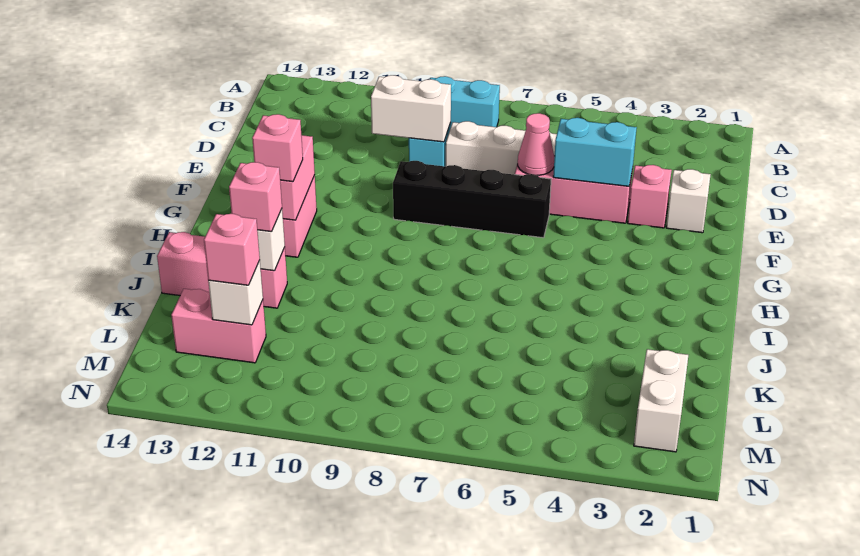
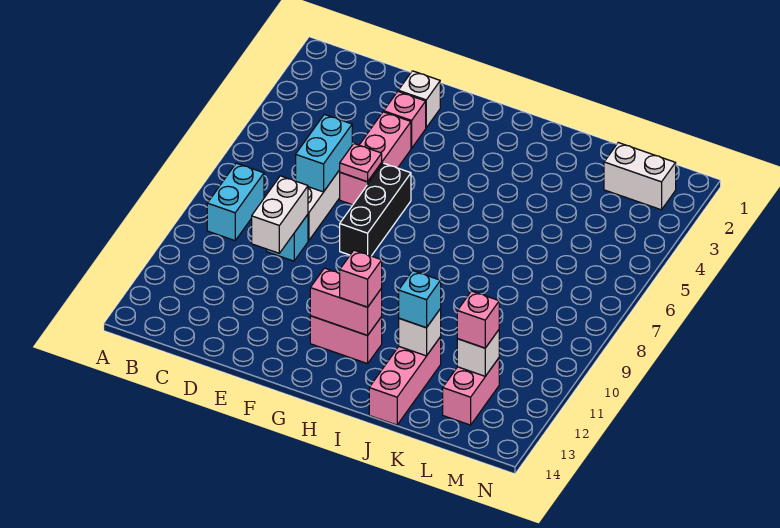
cyan 1x2 brick [553,118,637,186] -> cyan 1x2 brick moved to [296,114,352,192]
pink 1x1 cone [518,113,554,175] -> pink 1x1 plate [340,144,382,182]
black 1x4 brick [393,161,551,238] -> black 1x3 brick [340,163,411,256]
pink 1x1 brick [229,162,282,232] -> cyan 1x1 brick [399,271,441,328]

